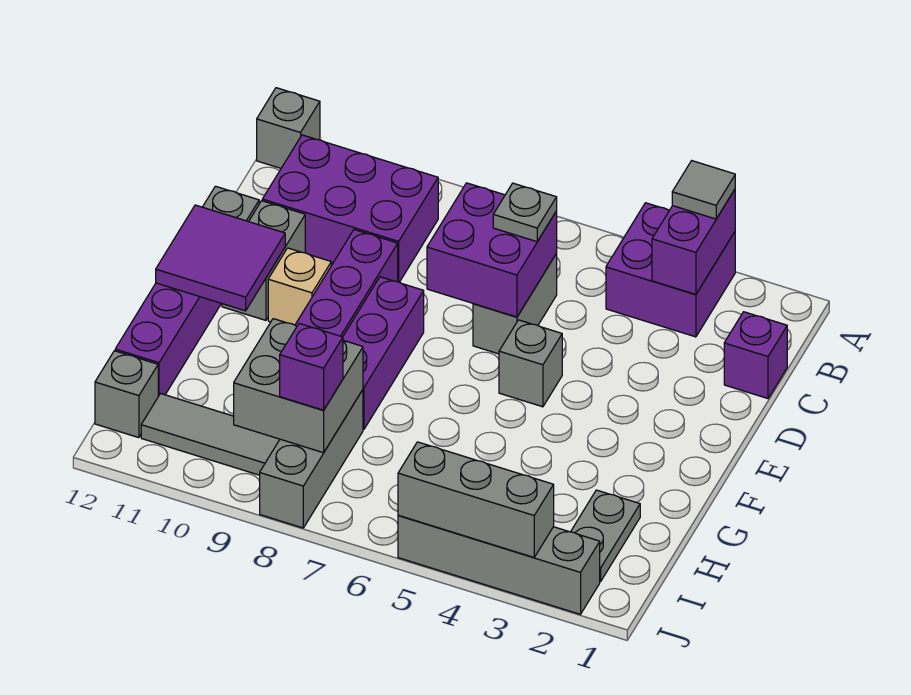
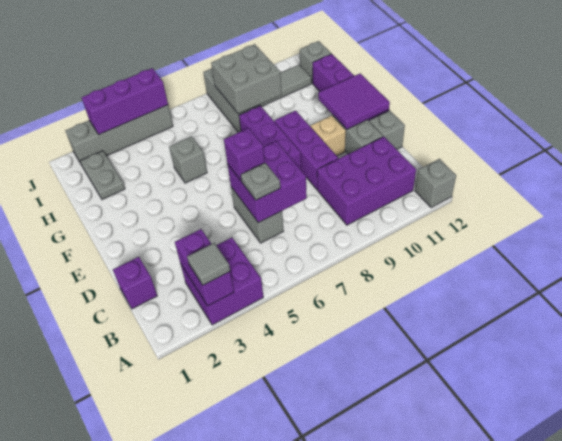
grey 1x1 brick [499,320,562,407] -> grey 1x1 brick moved to [169,136,207,183]
purple 1x1 brick [280,323,343,410] -> purple 1x1 brick moved to [224,128,265,181]
grey 1x3 brick [398,442,554,558] -> purple 1x3 brick [82,68,168,134]

